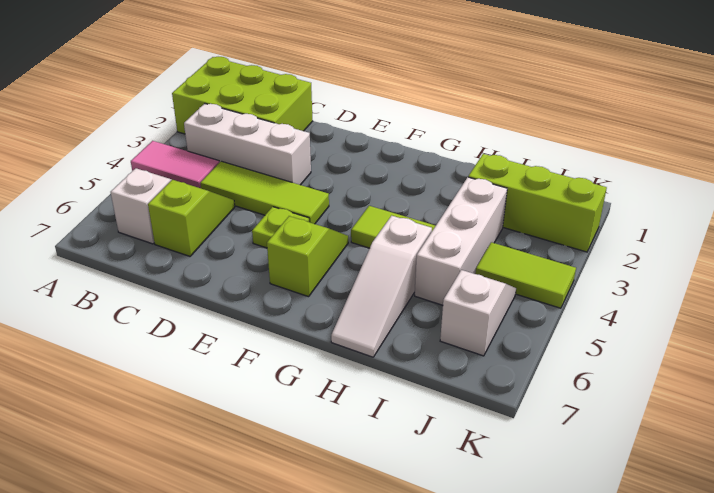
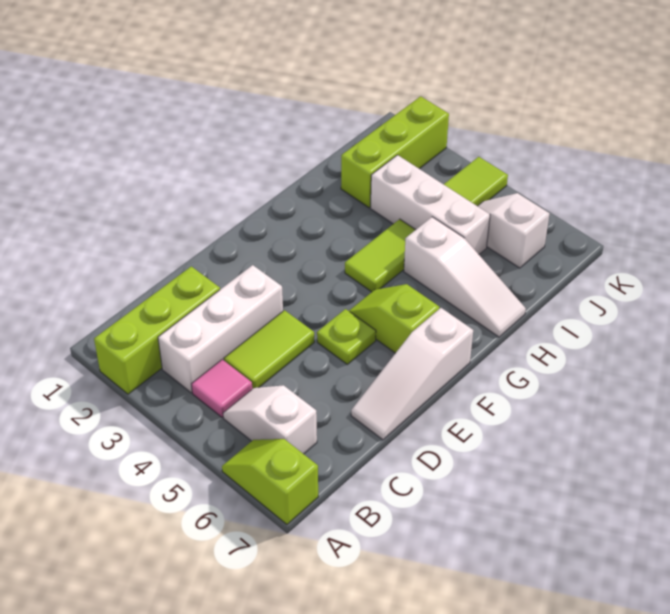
lime 2x3 brick [172,57,313,134] -> lime 1x3 brick [94,266,220,394]
pink 1x2 tile [131,141,219,188] -> pink 1x1 tile [192,359,252,417]
lime 1x3 tile [200,161,329,224] -> lime 1x2 tile [224,310,314,389]
lime 1x2 slope [148,180,235,256] -> lime 1x2 slope moved to [222,439,318,524]
none -> white 1x3 slope [351,308,473,440]

